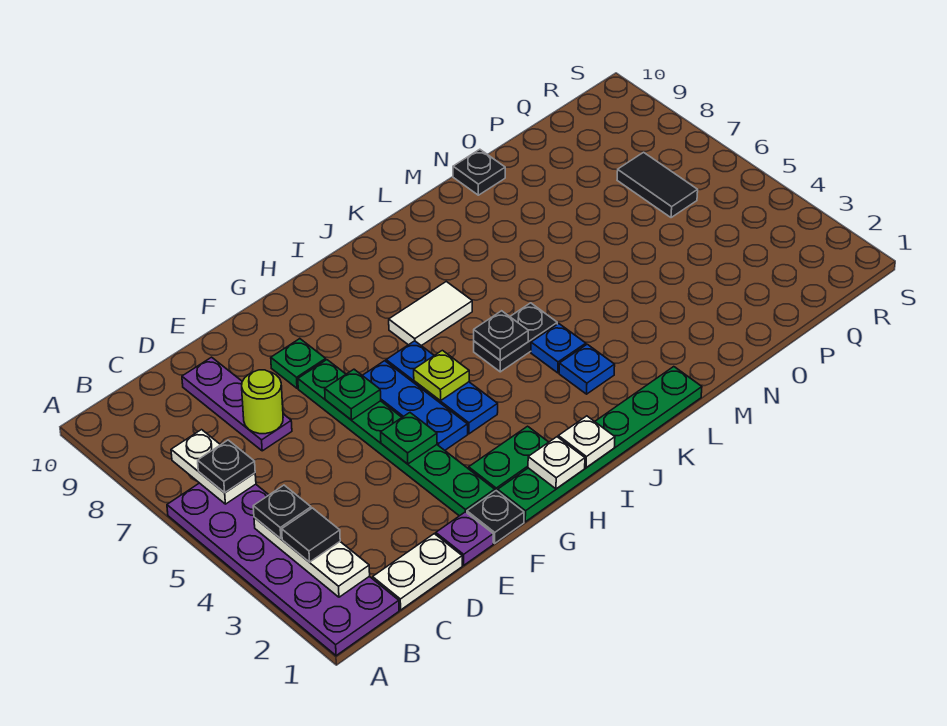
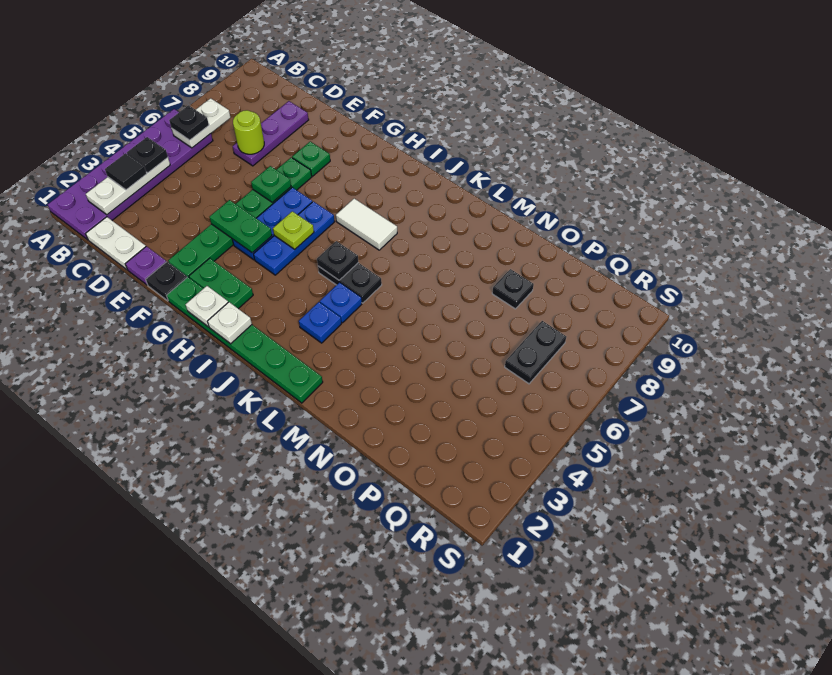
green 1x1 plate [381,413,437,464] -> green 1x2 plate [210,200,272,253]
black 1x1 plate [453,149,505,195] -> black 1x1 plate moved to [492,269,534,309]
black 1x2 tile [617,152,698,218] -> black 1x2 plate [505,321,566,384]

